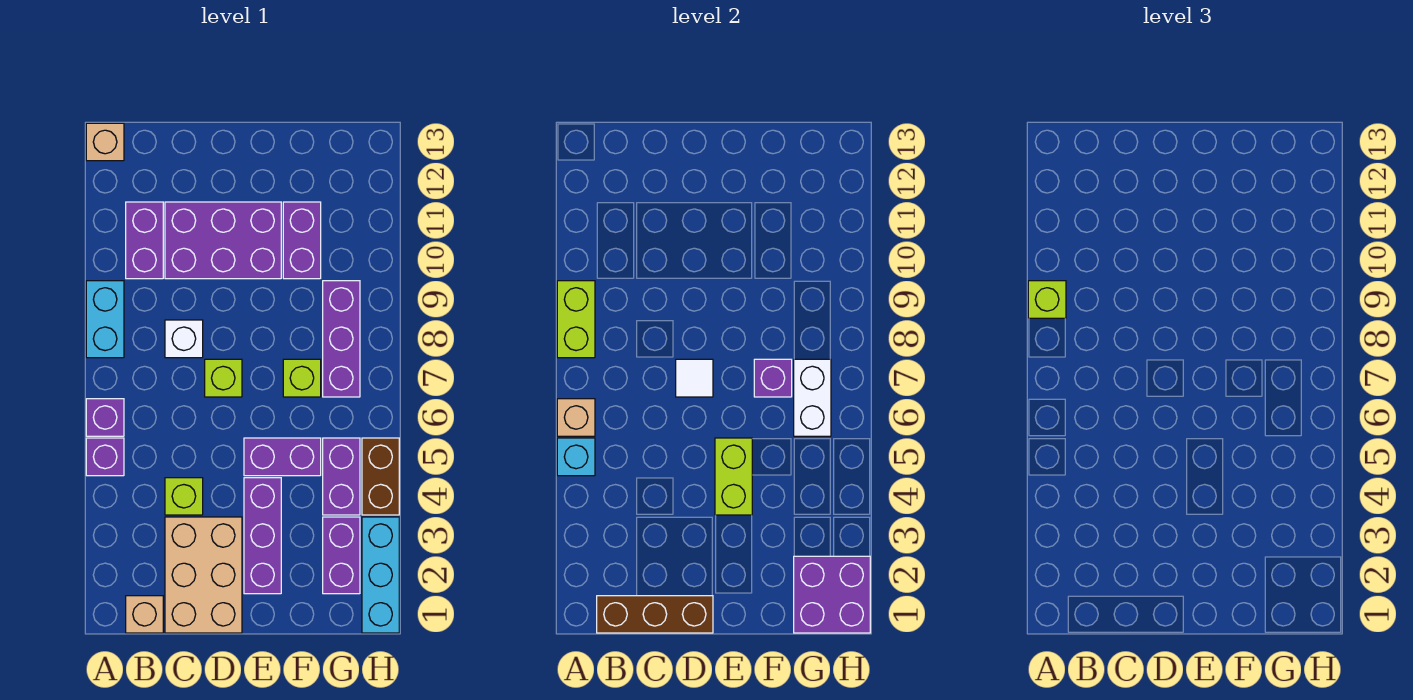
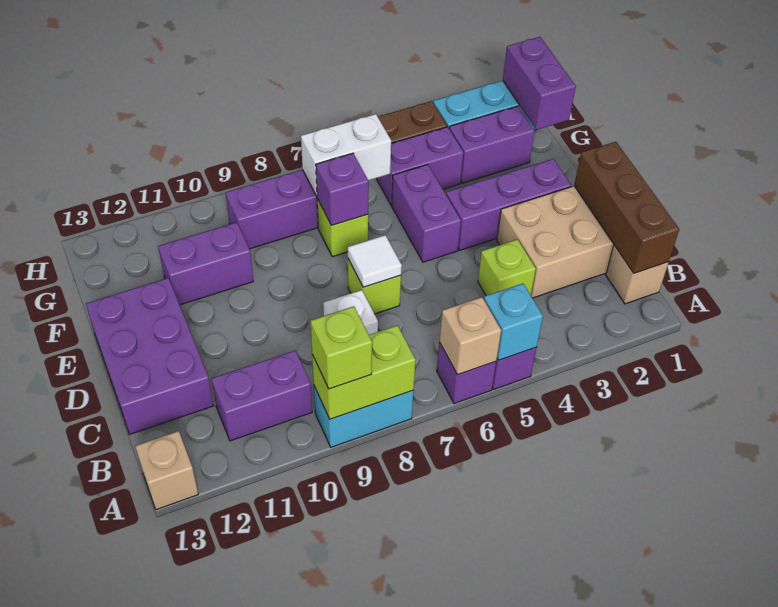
purple 2x3 brick [165,202,281,279] -> purple 2x3 brick moved to [86,278,214,434]
lime 1x2 brick [715,438,752,515] -> none
purple 2x2 brick [794,556,870,633] -> purple 1x2 brick [503,37,576,130]

